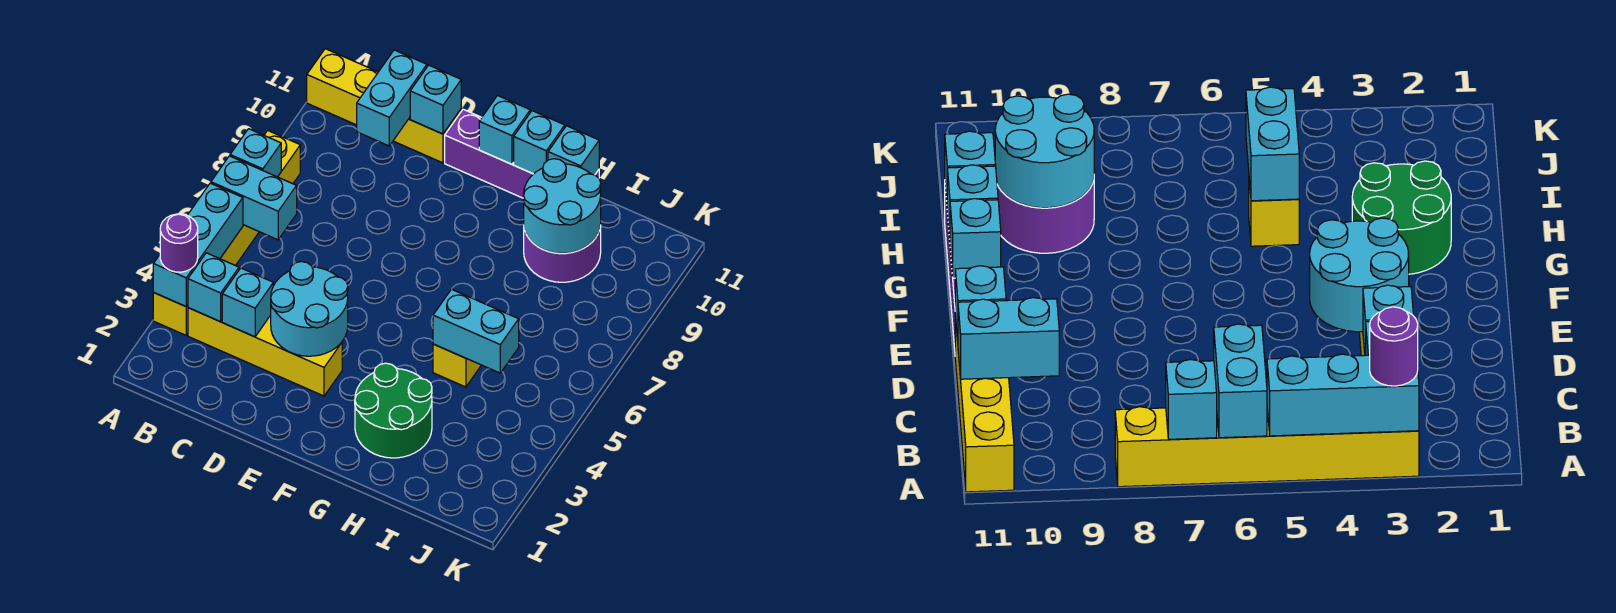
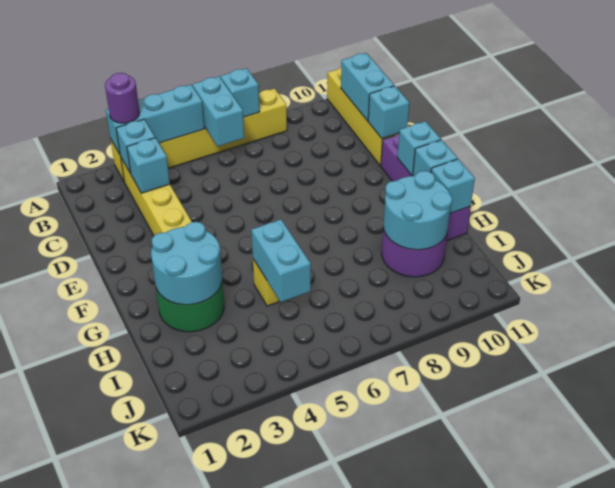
cyan 1x2 brick [357,50,427,146] -> cyan 1x2 brick turned to [341,53,394,121]
cyan 2x2 round brick [271,262,348,356] -> cyan 2x2 round brick moved to [151,222,222,305]

